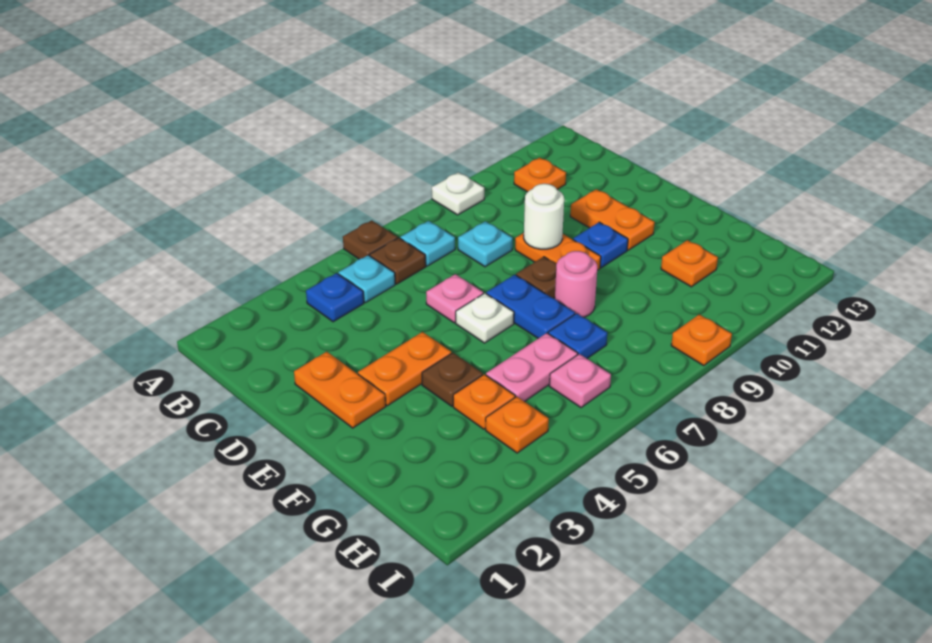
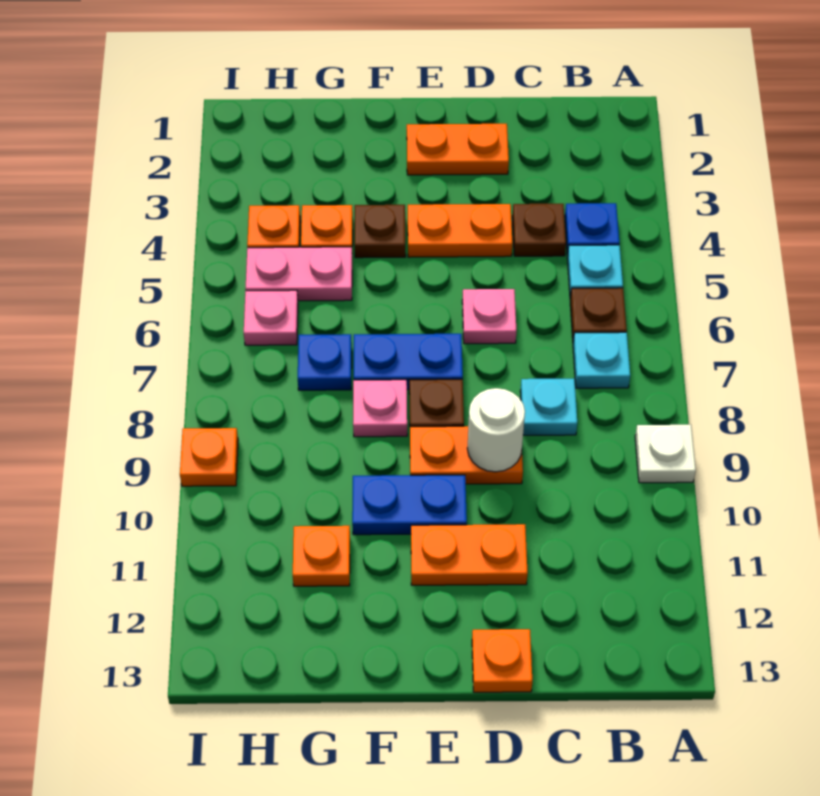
brown 1x1 plate [343,220,398,259] -> brown 1x1 plate moved to [512,204,566,256]
orange 1x1 plate [514,158,566,192] -> orange 1x1 plate moved to [472,629,532,692]
orange 1x2 plate [358,332,451,406] -> orange 1x2 plate turned to [408,204,513,257]
white 1x1 plate [456,293,514,343] -> none
blue 1x1 plate [573,222,628,268] -> blue 1x2 plate [352,475,467,535]
pink 1x1 round brick [555,251,597,317] -> pink 1x1 plate [353,380,407,437]
pink 1x2 plate [486,333,578,402] -> pink 1x2 plate turned to [246,247,352,301]

